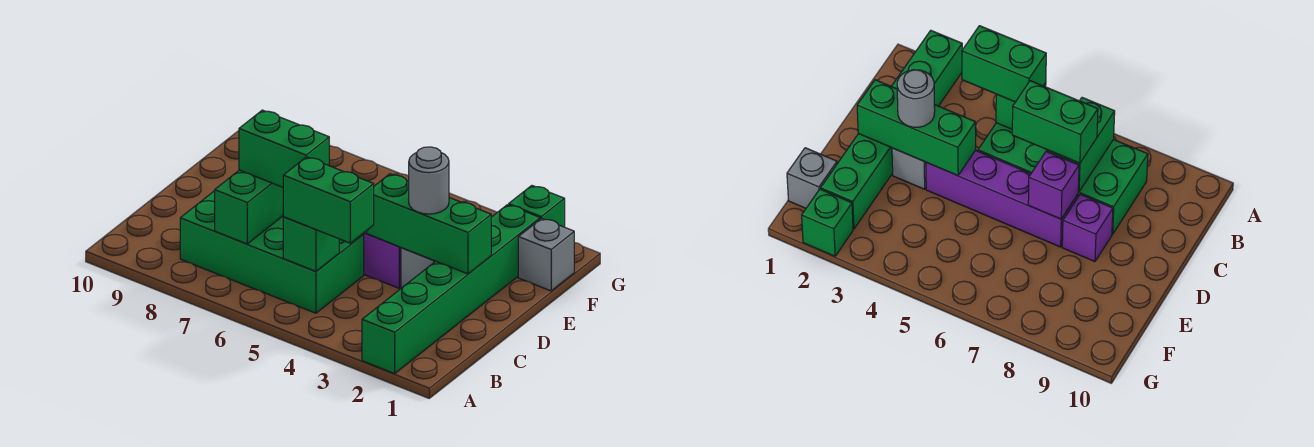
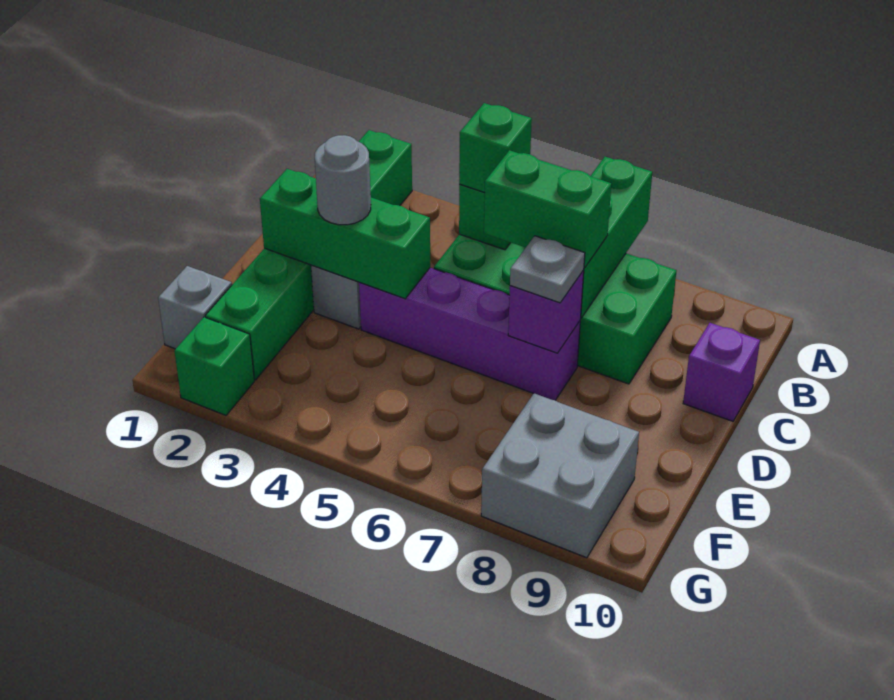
green 1x2 brick [283,157,374,243] -> green 1x1 brick [459,103,532,193]
green 1x2 brick [215,170,283,244] -> green 1x3 brick [581,157,652,318]
none -> grey 1x1 plate [510,236,585,303]
purple 1x1 brick [1062,194,1113,262] -> purple 1x1 brick moved to [683,323,760,421]
none -> grey 2x2 brick [481,393,639,558]

